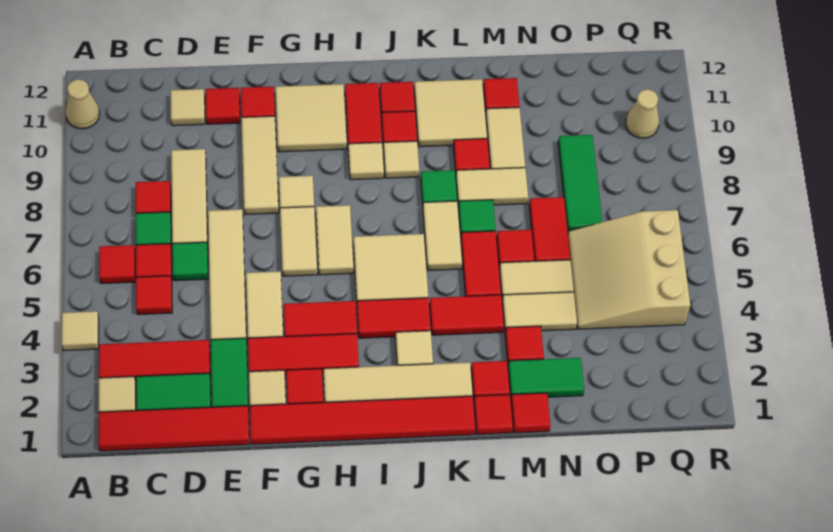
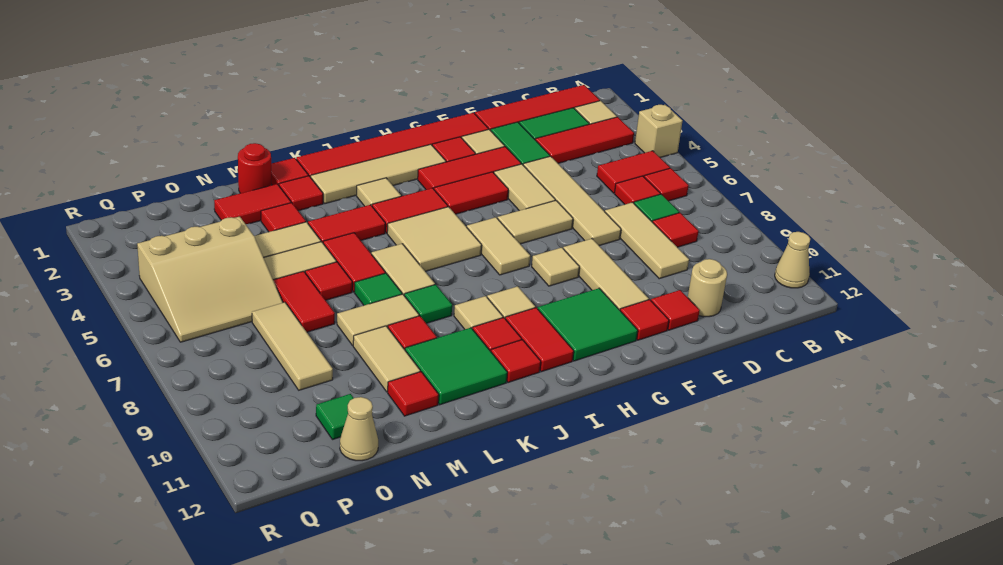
tan 1x1 tile [62,311,99,351] -> tan 1x1 brick [635,105,682,158]
red 1x1 tile [136,276,172,315] -> red 1x2 tile [597,151,670,193]
green 1x1 tile [172,242,208,281] -> green 1x1 tile moved to [316,394,354,440]
tan 1x1 tile [170,89,205,126] -> tan 1x1 round brick [688,259,727,317]
tan 1x2 tile [280,207,317,276] -> tan 1x2 tile turned to [497,200,573,244]
tan 2x2 tile [276,84,347,152] -> green 2x2 tile [538,288,638,361]
tan 2x2 tile [414,79,487,147] -> green 2x2 tile [405,328,507,405]
red 1x1 tile [511,393,550,433] -> red 1x1 round brick [238,143,271,193]
green 1x2 tile [508,358,584,397] -> red 1x2 tile [214,184,291,224]
tan 3x3 slope [568,210,690,329] -> tan 3x3 slope turned to [137,217,283,342]
green 1x3 tile [558,135,602,231] -> tan 1x3 tile [252,302,333,390]
tan 1x1 cone [626,89,659,138] -> tan 1x1 cone moved to [340,397,378,461]

